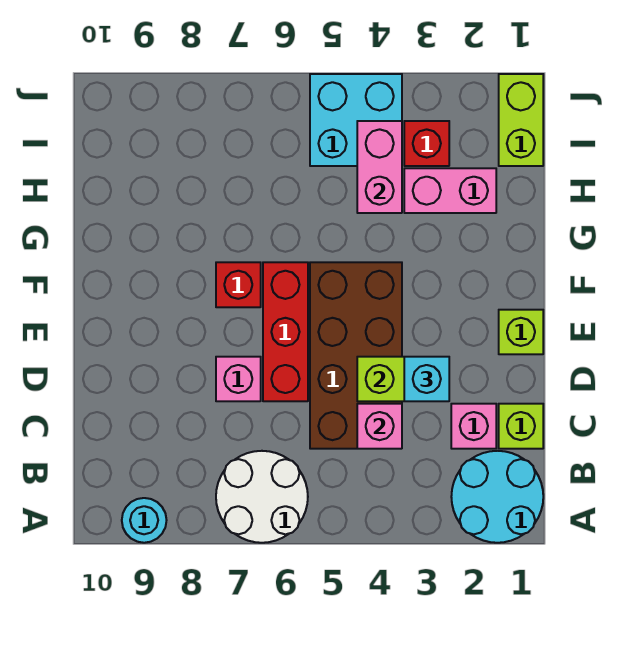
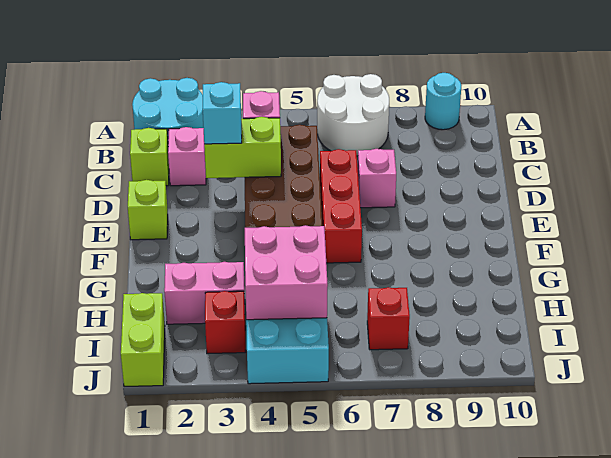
red 1x1 brick [216,262,261,307] -> red 1x1 brick moved to [367,287,410,350]
pink 1x2 brick [357,121,402,213] -> pink 2x2 brick [245,225,328,320]

